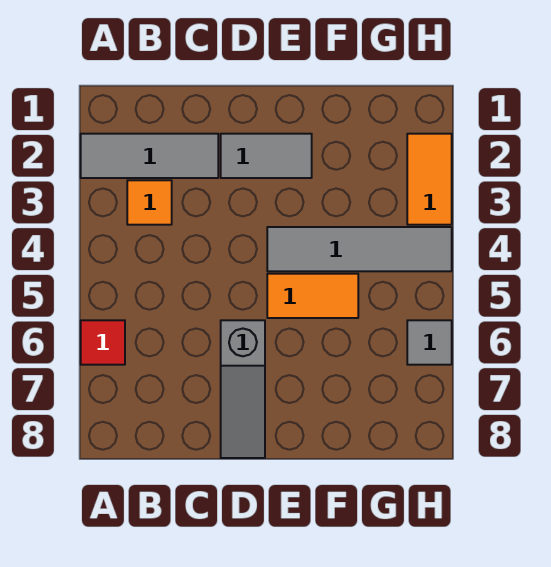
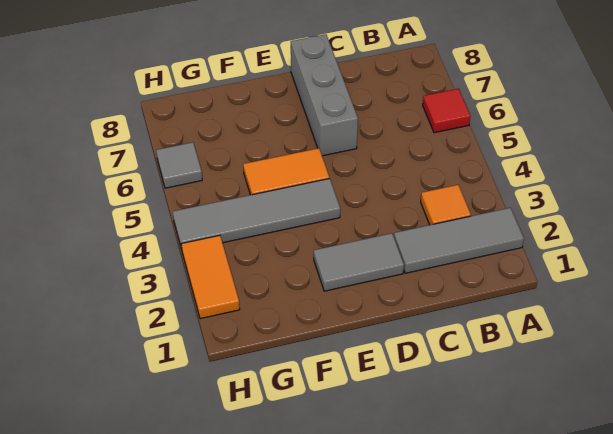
grey 1x3 slope [221,320,265,458] -> grey 1x3 brick [291,34,358,156]

